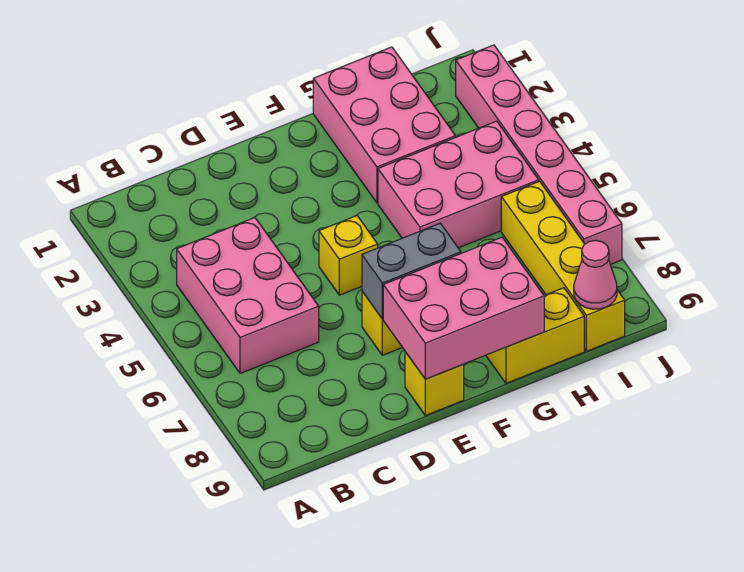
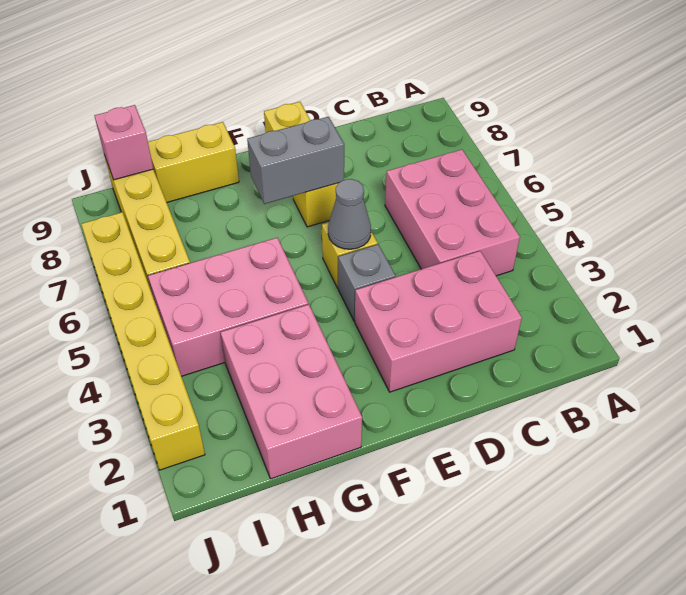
none -> grey 1x1 brick [338,244,396,321]
none -> grey 1x1 cone [328,179,371,249]
pink 2x3 brick [383,237,544,379] -> pink 2x3 brick moved to [355,251,522,392]
pink 1x1 cone [574,240,617,309] -> pink 1x1 brick [94,105,153,180]
pink 1x6 brick [456,45,622,265] -> yellow 1x6 brick [81,212,205,470]

